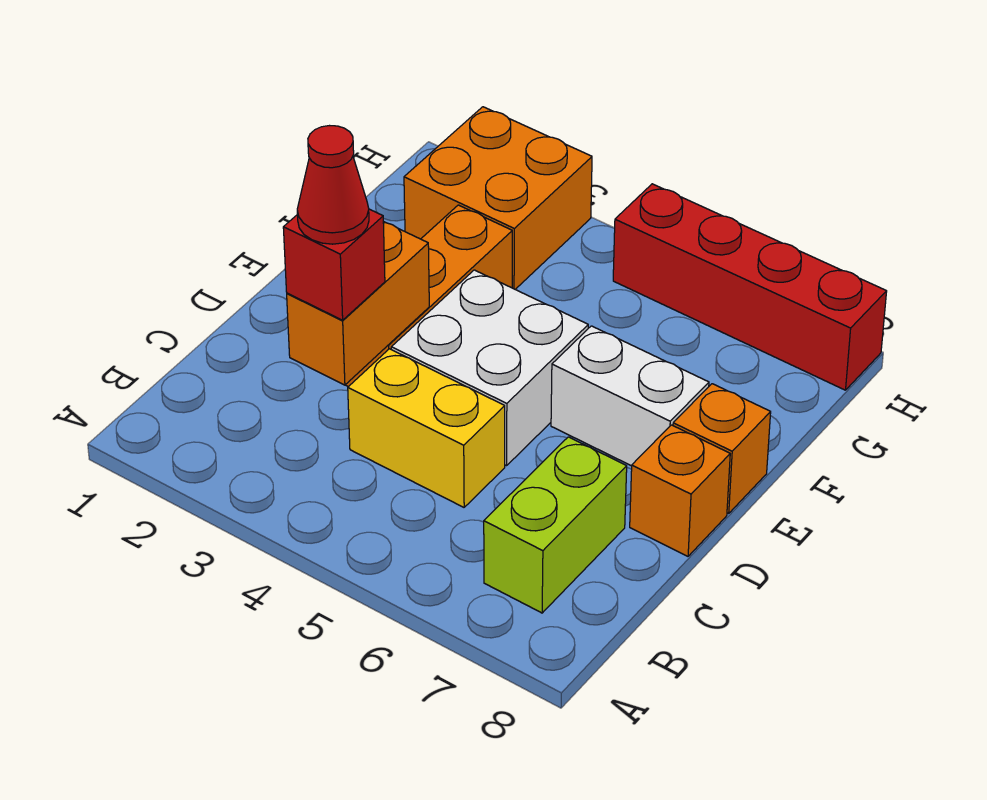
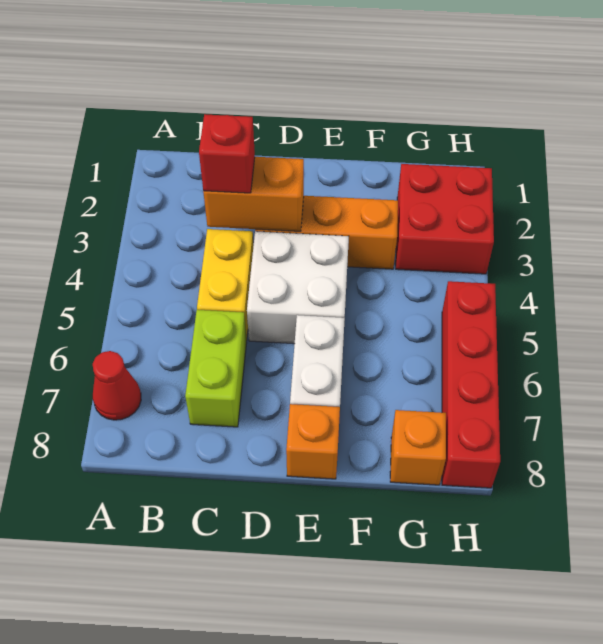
lime 1x2 brick [484,437,627,613] -> lime 1x2 brick turned to [185,310,247,427]
red 1x1 cone [297,126,369,244] -> red 1x1 cone moved to [93,351,141,420]
orange 1x1 brick [630,425,730,556] -> orange 1x1 brick moved to [390,410,446,485]
orange 2x2 brick [404,107,592,289] -> red 2x2 brick [396,164,494,274]

